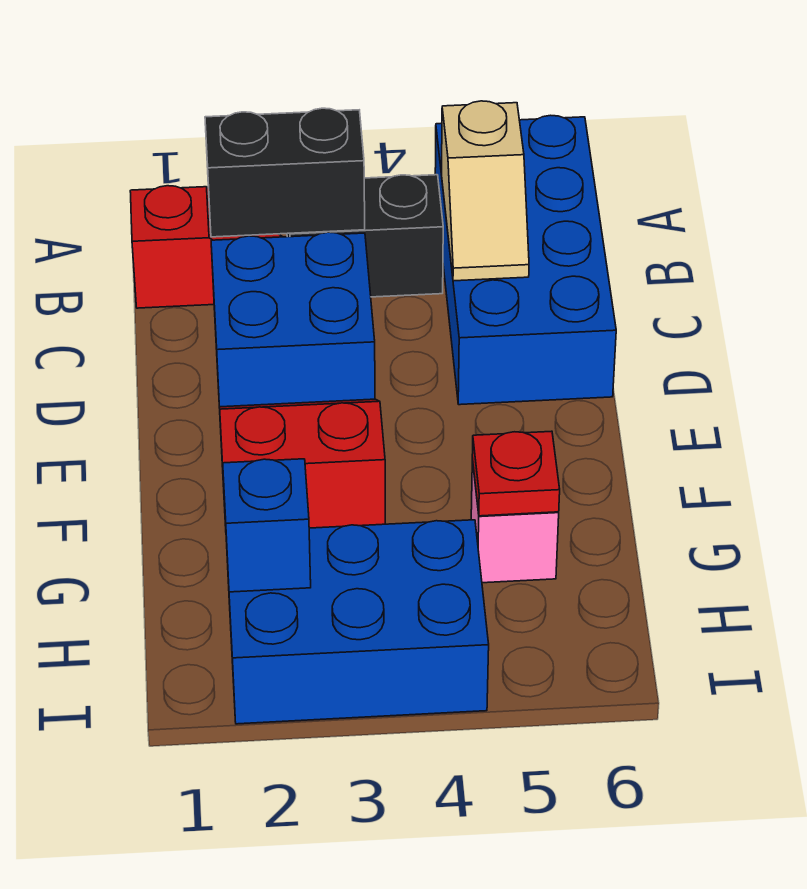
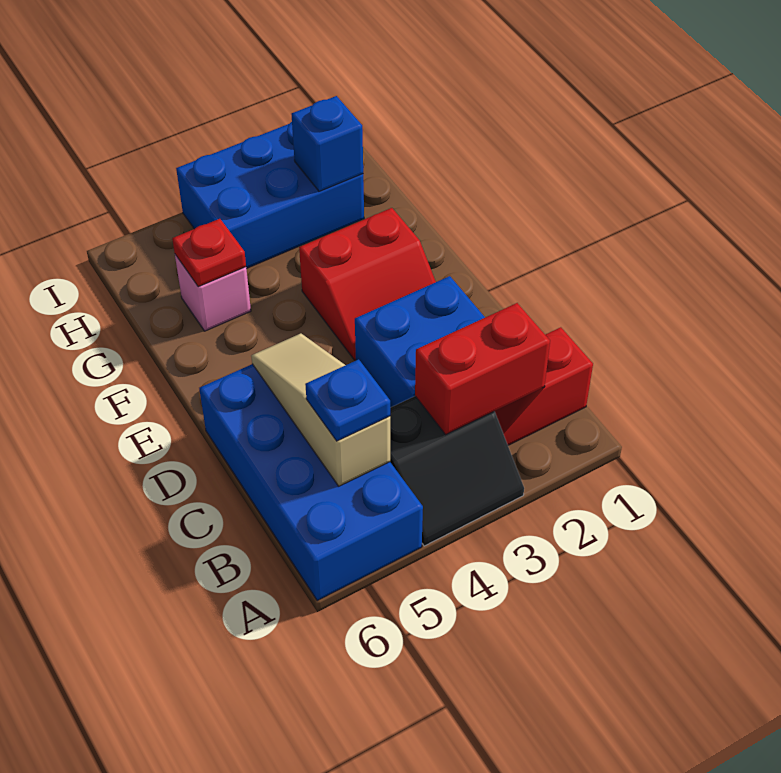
black 1x2 brick [205,108,365,237] -> red 1x2 brick [415,303,550,435]
tan 1x2 slope [442,101,529,281] -> tan 1x3 slope [251,333,390,486]
none -> blue 1x1 plate [305,359,390,441]

